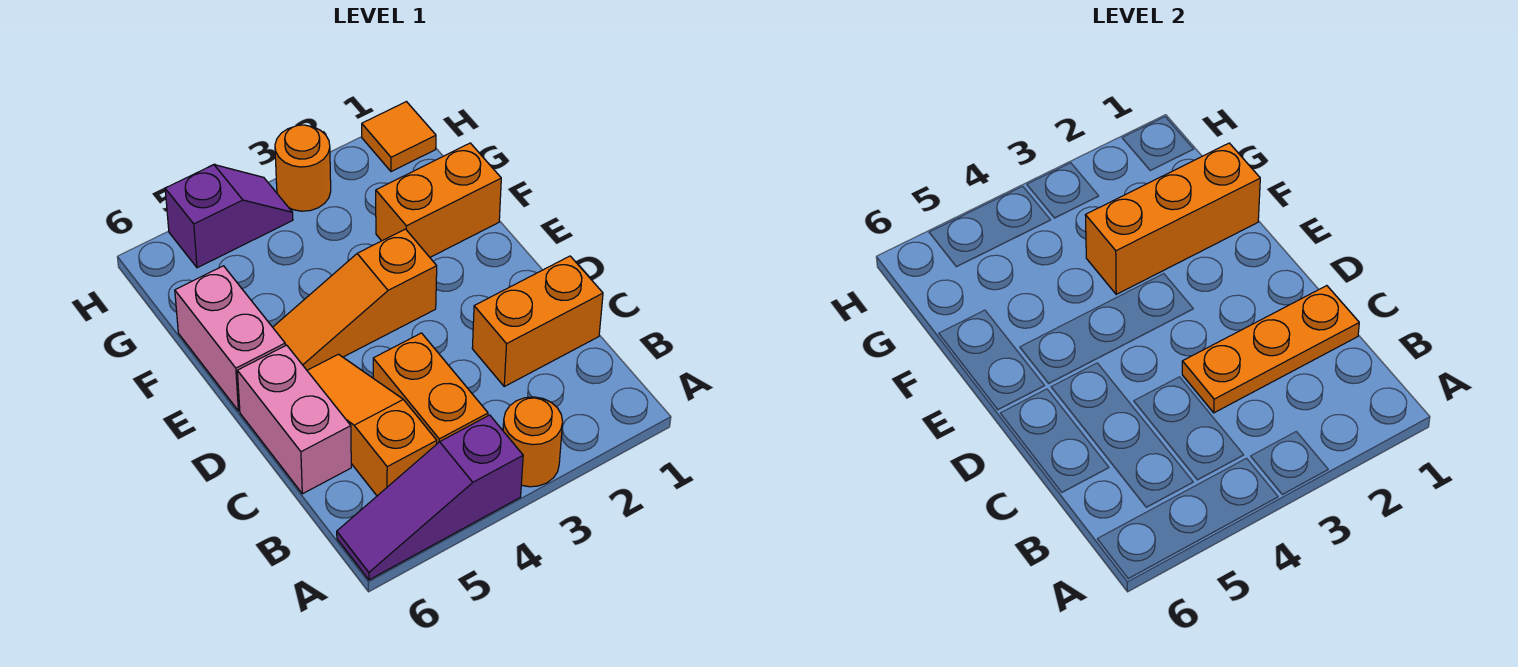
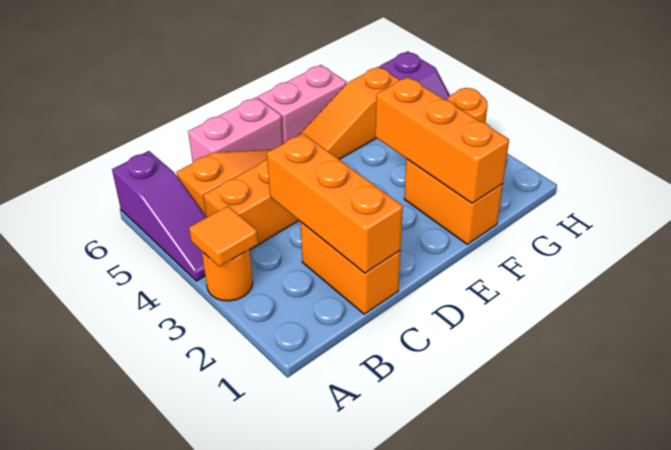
purple 1x3 slope [337,415,523,580] -> purple 1x3 slope turned to [112,151,207,281]
orange 1x3 plate [1182,286,1359,413] -> orange 1x3 brick [267,134,403,273]
orange 1x3 slope [273,229,437,370] -> orange 1x3 slope turned to [298,67,399,159]
orange 1x1 tile [362,102,436,172] -> orange 1x1 tile moved to [189,206,258,267]

